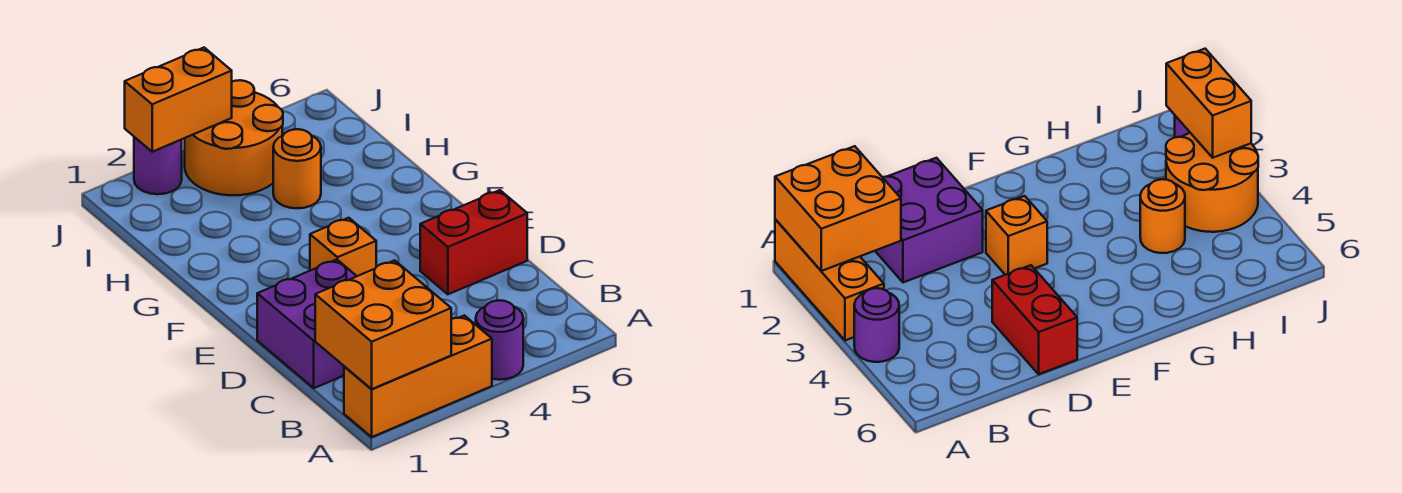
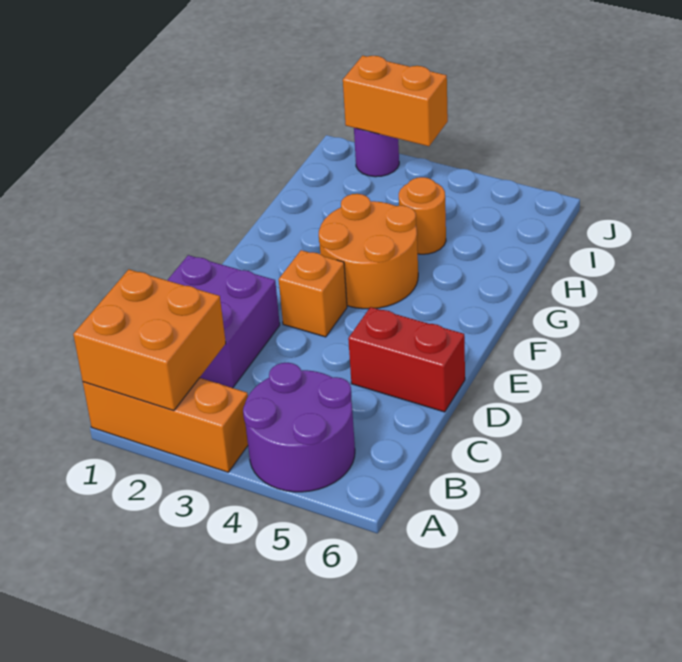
purple 1x1 round brick [476,300,523,380] -> purple 2x2 round brick [243,363,355,492]
orange 2x2 round brick [185,80,283,195] -> orange 2x2 round brick moved to [319,194,418,309]

